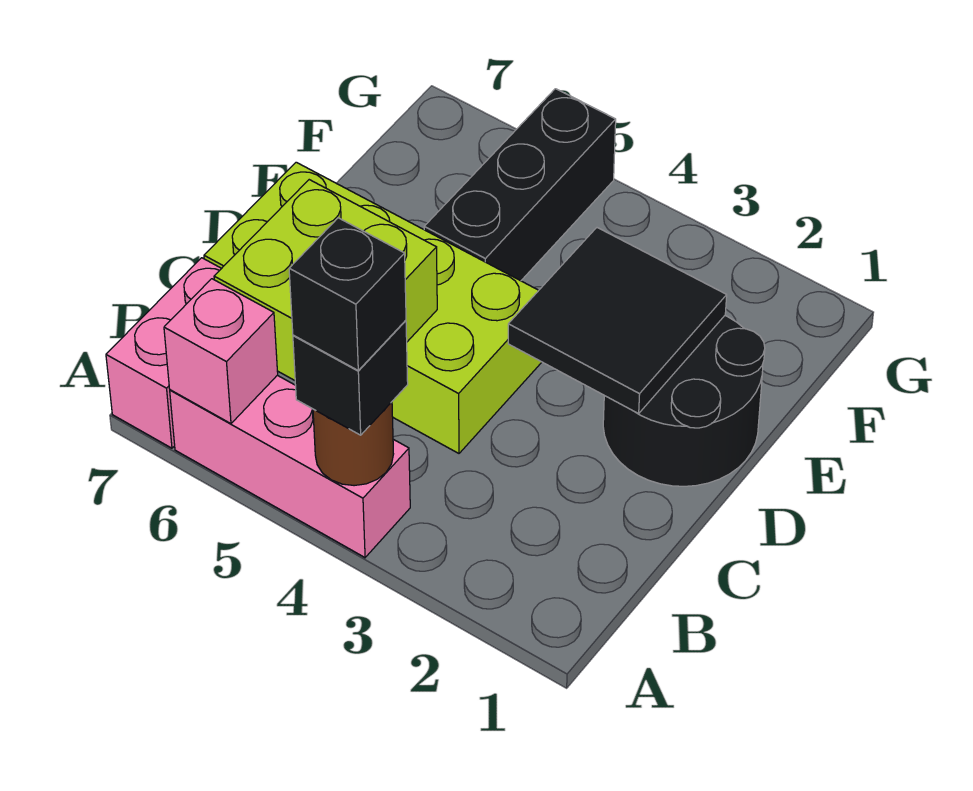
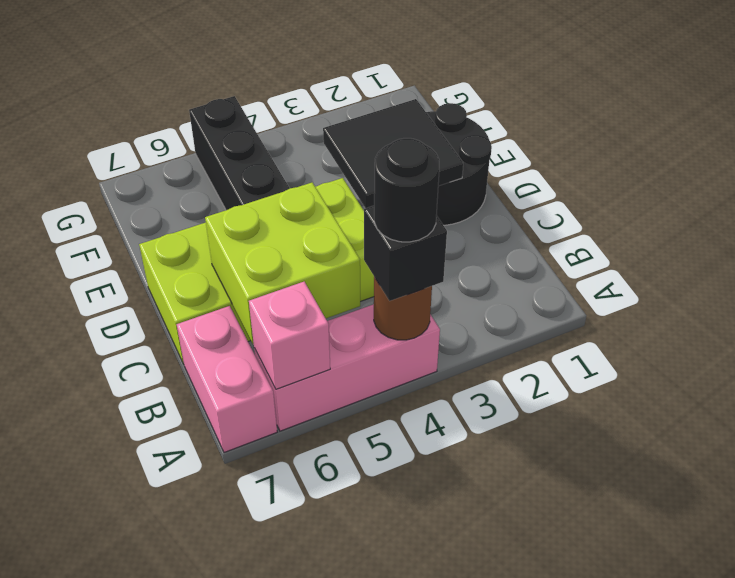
black 1x1 brick [289,218,406,370] -> black 1x1 round brick [374,138,439,242]

